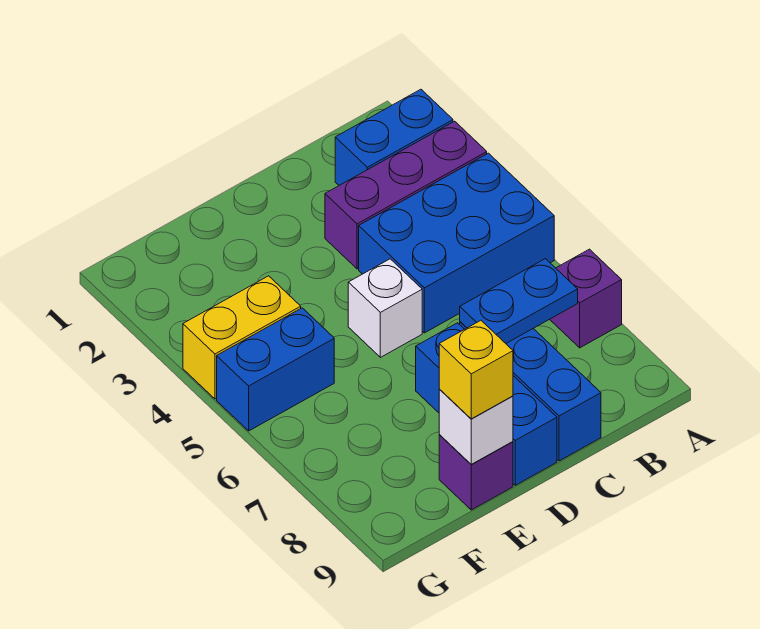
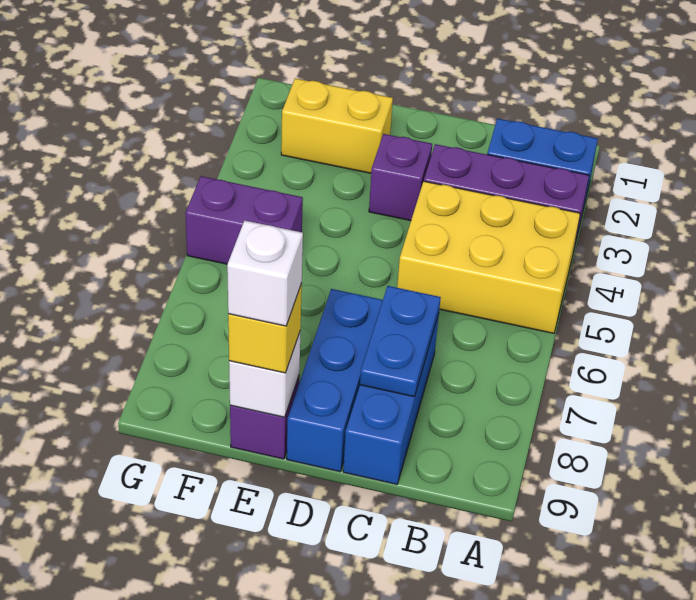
blue 2x3 brick [359,153,554,333] -> yellow 2x3 brick [397,181,580,333]
purple 1x1 brick [550,249,622,348] -> purple 1x1 brick moved to [369,134,432,221]
blue 1x2 plate [460,259,578,343] -> blue 1x2 plate turned to [360,286,441,397]
white 1x1 brick [348,259,422,357] -> white 1x1 brick moved to [227,220,303,326]
yellow 1x2 brick [183,276,301,399] -> yellow 1x2 brick moved to [281,78,393,173]
blue 1x2 brick [217,308,334,431] -> purple 1x2 brick [185,176,303,264]

